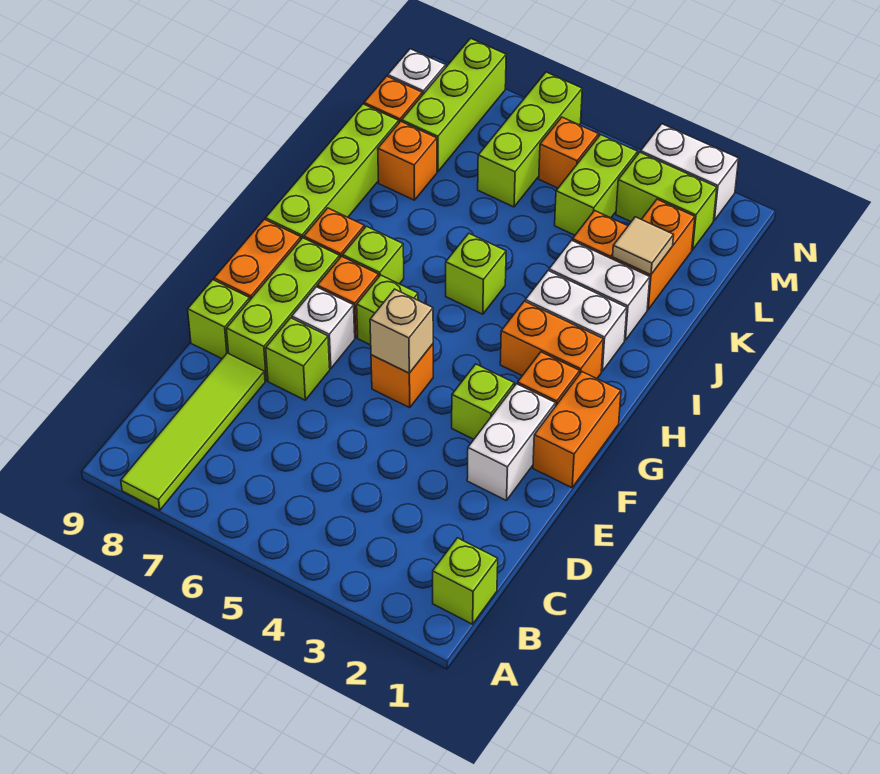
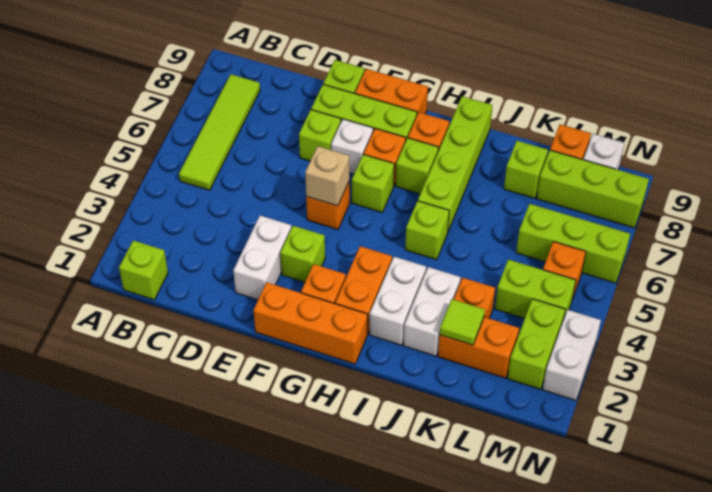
lime 1x4 tile [121,353,265,510] -> lime 1x4 tile turned to [179,74,260,190]
white 1x2 brick [467,384,556,501] -> white 1x2 brick turned to [233,216,291,300]
orange 1x2 brick [533,372,621,488] -> orange 1x3 brick [253,282,367,364]
lime 1x4 brick [265,104,399,239] -> lime 1x4 brick turned to [418,96,493,231]
tan 1x1 tile [613,217,674,275] -> lime 1x1 tile [440,299,485,345]
orange 1x1 brick [378,121,437,200] -> lime 1x1 brick [504,141,548,198]

